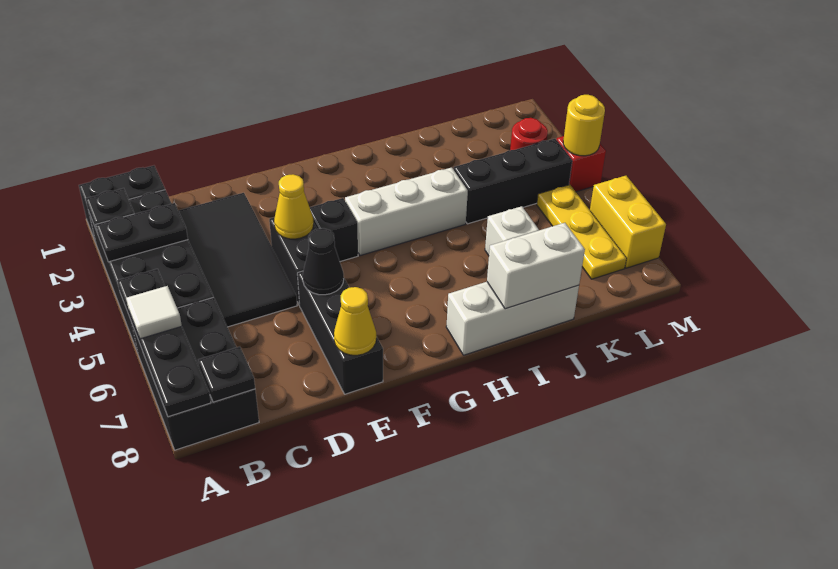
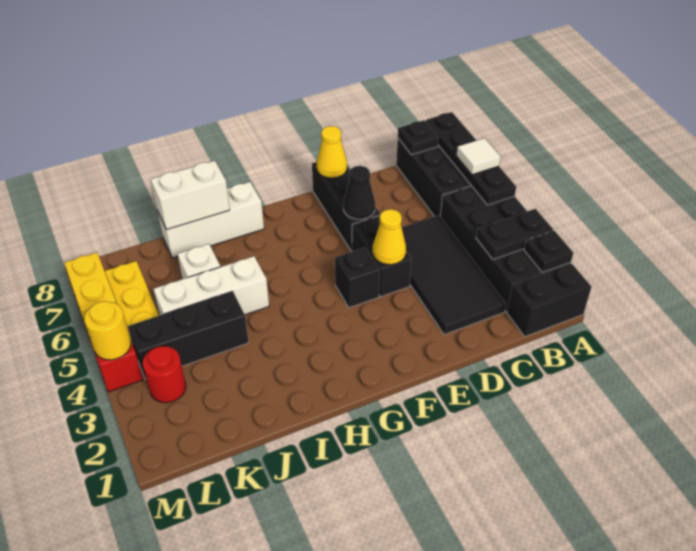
white 1x3 brick [345,168,468,256] -> white 1x3 brick moved to [154,256,269,315]

